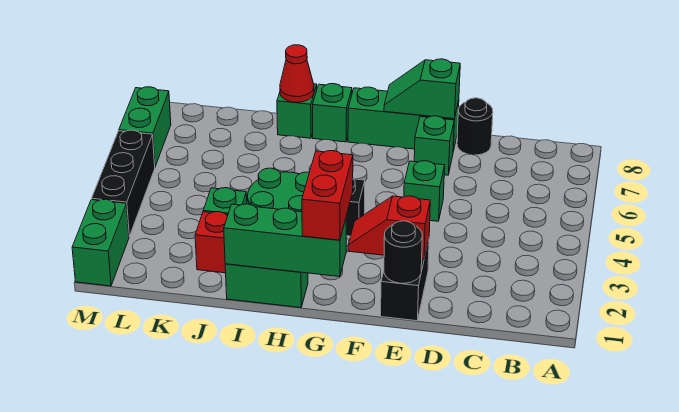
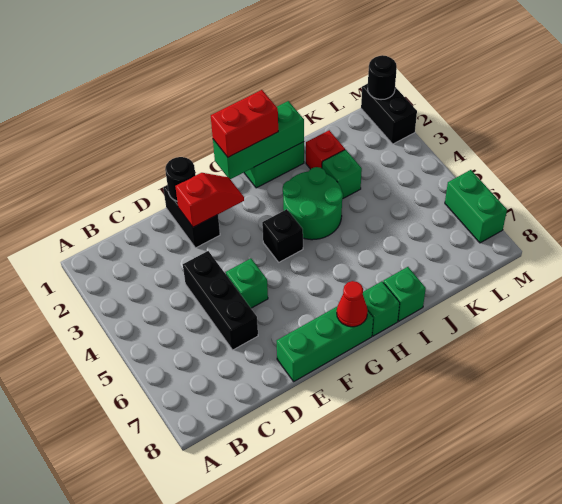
black 1x1 round brick [457,98,493,155] -> black 1x1 round brick moved to [368,55,397,100]
green 1x1 brick [414,116,454,175] -> none
green 1x2 slope [384,59,460,119] -> none
red 1x2 brick [302,151,353,240] -> red 1x2 brick turned to [211,90,278,157]
red 1x1 cone [280,45,314,102] -> red 1x1 cone moved to [337,281,368,327]
green 1x2 brick [72,199,129,286] -> black 1x2 brick [361,84,417,144]
black 1x3 brick [92,130,155,236] -> black 1x3 brick moved to [183,251,258,350]

